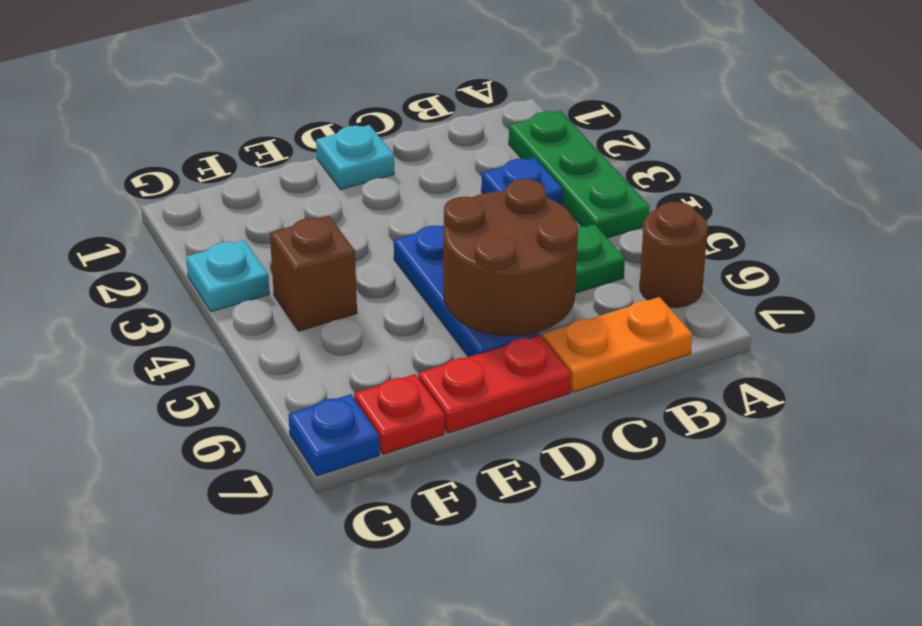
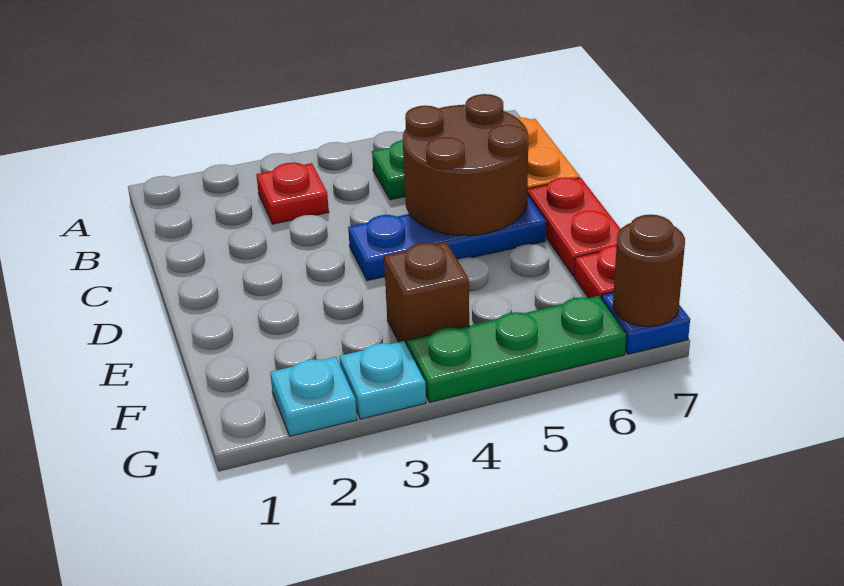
green 1x3 plate [509,111,650,238] -> green 1x3 plate moved to [407,296,626,402]
brown 1x1 round brick [640,202,708,308] -> brown 1x1 round brick moved to [613,215,685,327]
blue 1x1 plate [481,157,563,205] -> red 1x1 plate [256,163,329,224]
cyan 1x1 plate [316,125,394,190] -> cyan 1x1 plate moved to [270,357,357,436]

